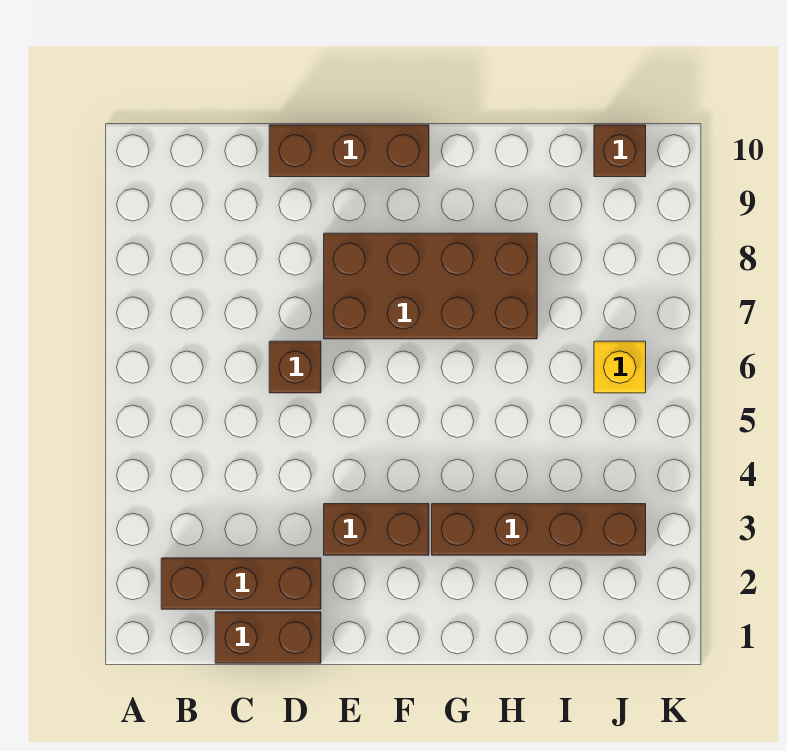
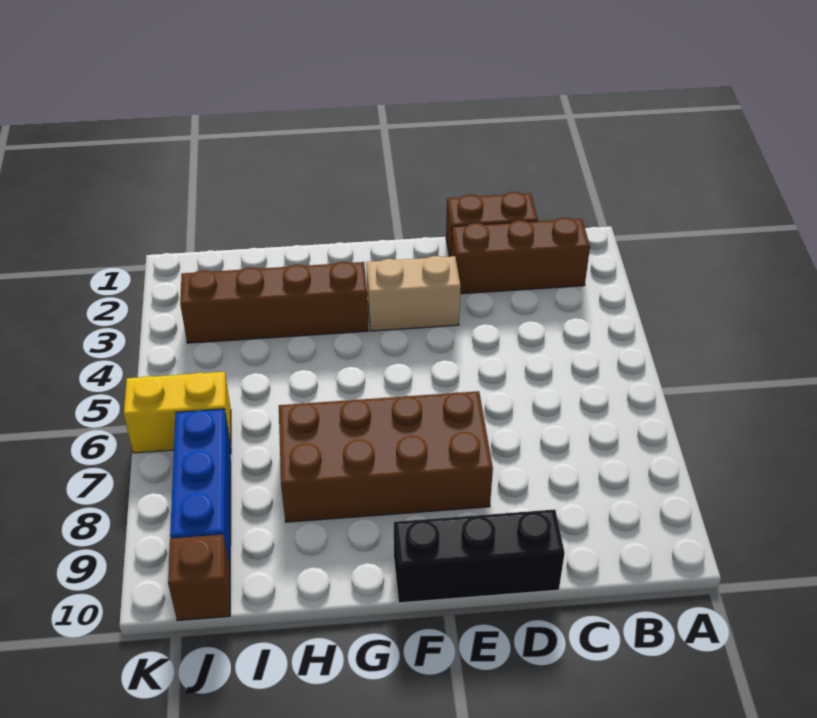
brown 1x1 brick [269,341,321,393] -> none
brown 1x3 brick [269,125,429,177] -> black 1x3 brick [394,509,565,603]
brown 1x2 brick [324,504,429,555] -> tan 1x2 brick [366,256,461,331]
yellow 1x1 brick [594,341,646,393] -> yellow 1x2 brick [124,372,231,453]
none -> blue 1x3 brick [170,409,231,567]

